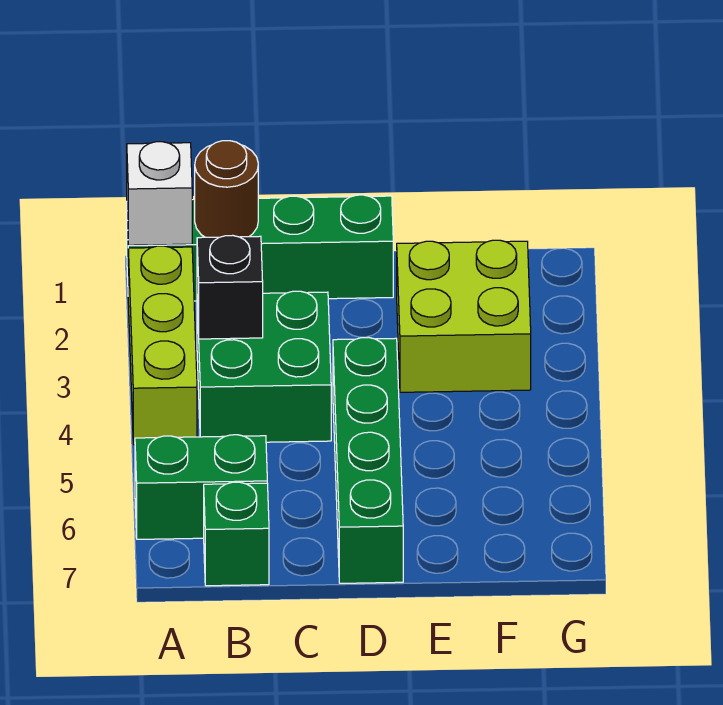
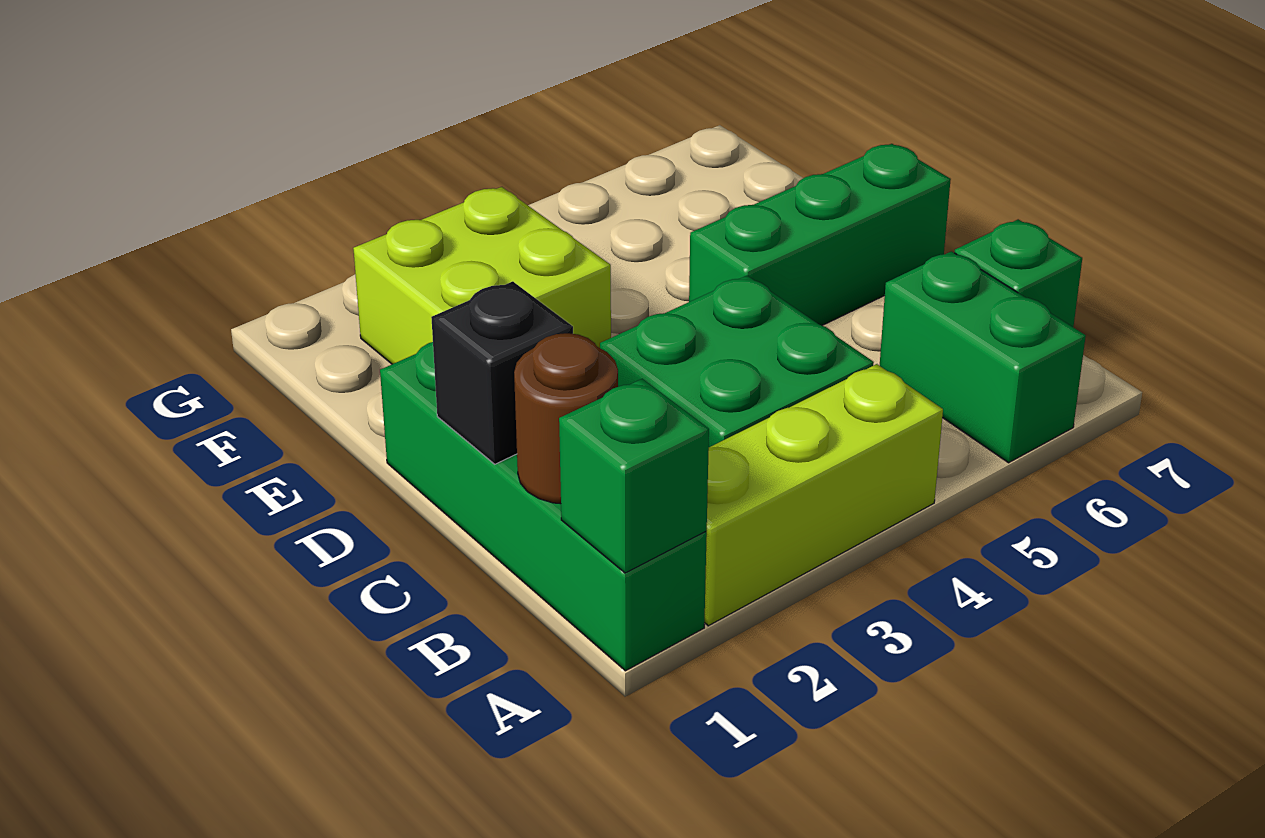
white 1x1 brick [127,142,192,245] -> green 1x1 brick [559,379,709,573]
black 1x1 brick [197,235,263,339] -> black 1x1 brick moved to [431,281,573,464]
green 1x4 brick [333,337,403,583] -> green 1x3 brick [689,144,951,326]

